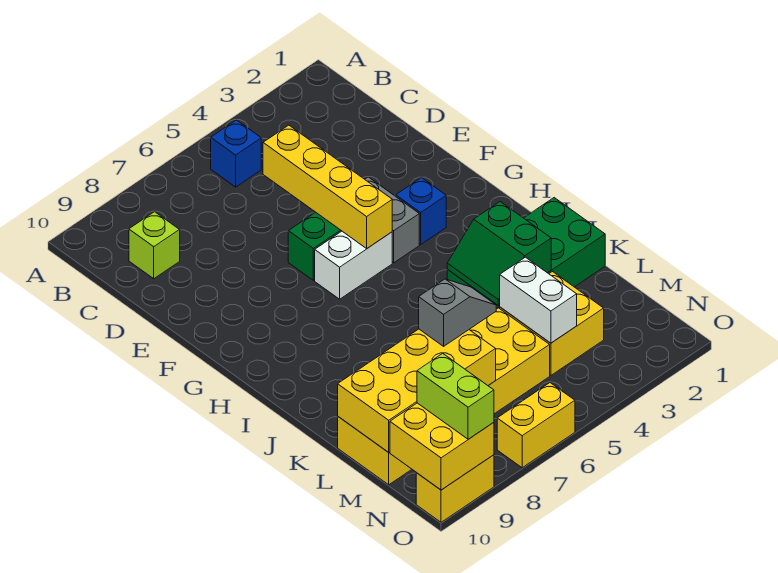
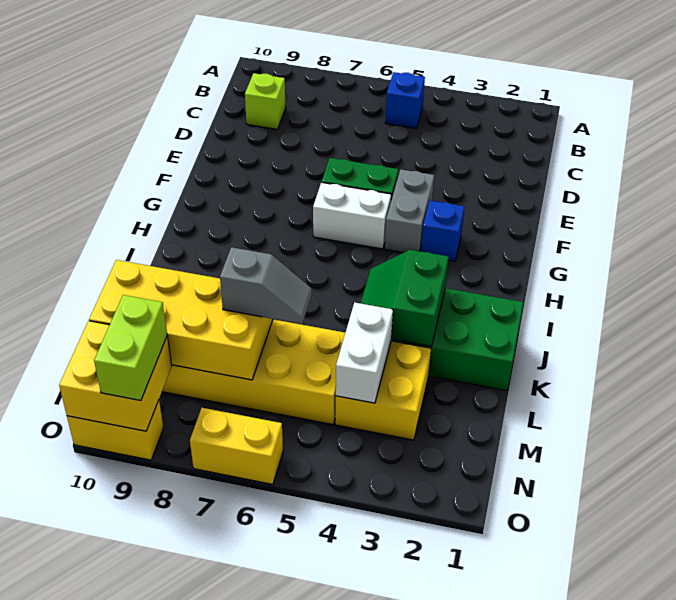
yellow 1x4 brick [263,125,392,248] -> none

